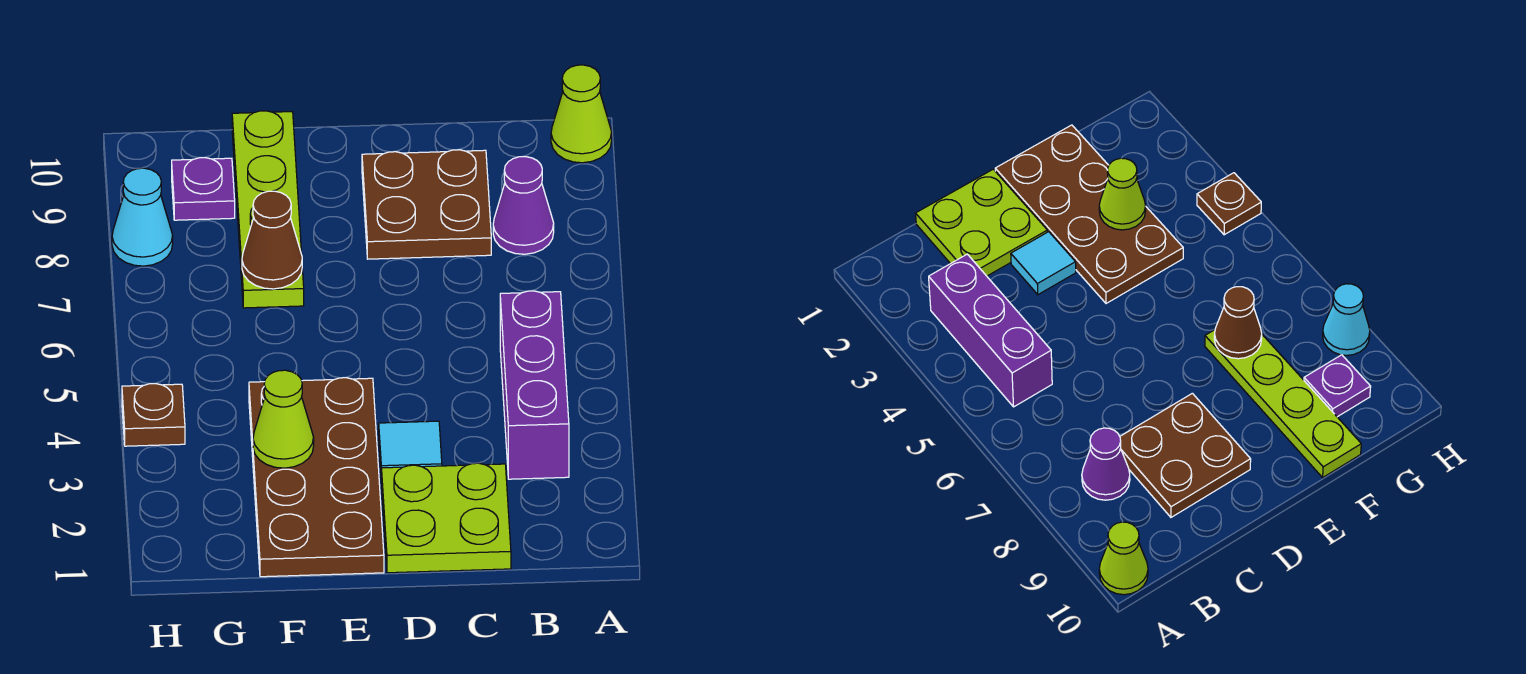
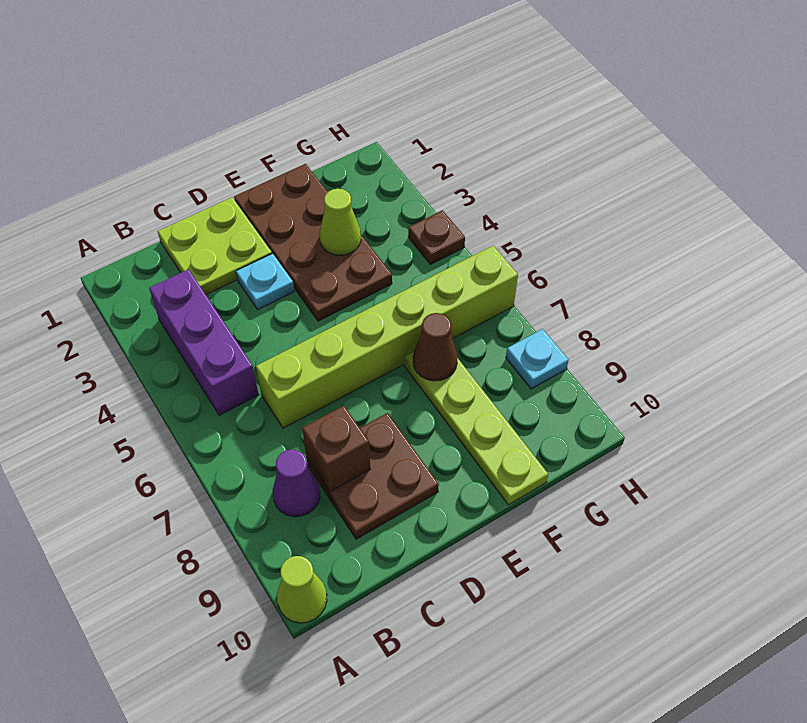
none -> lime 1x6 brick [256,246,518,428]
none -> brown 1x1 brick [302,406,370,492]
cyan 1x1 tile [379,421,442,483] -> cyan 1x1 plate [236,254,294,310]
purple 1x1 plate [172,158,235,220] -> none
cyan 1x1 cone [112,168,173,266] -> cyan 1x1 plate [506,329,569,389]

